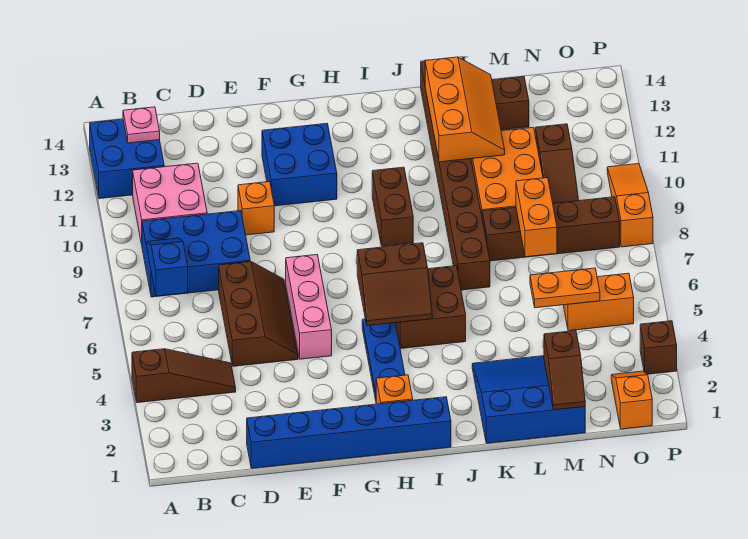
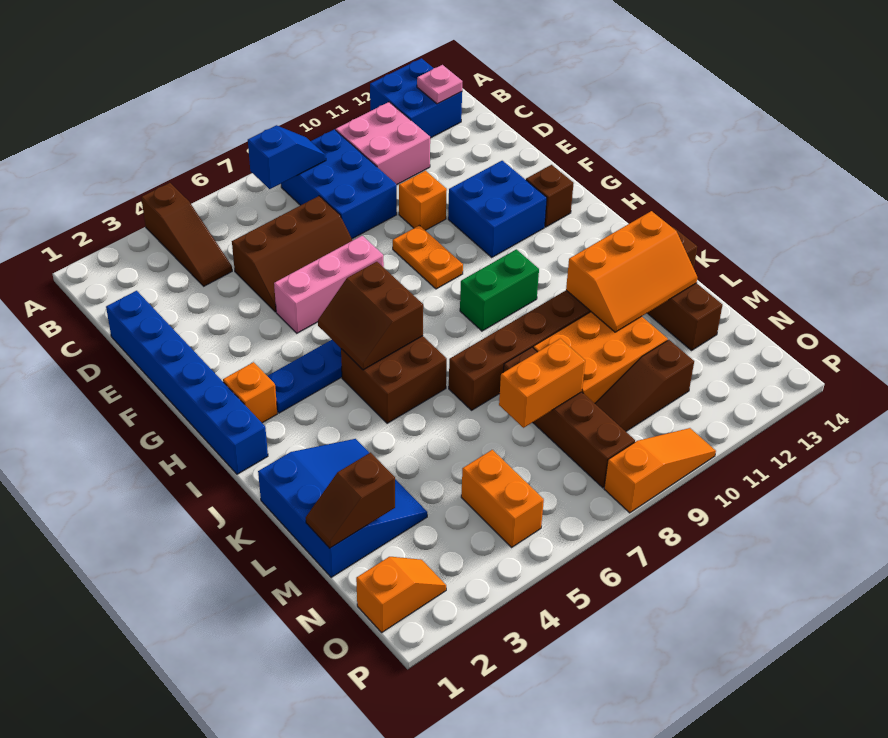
brown 1x2 brick [372,167,413,246] -> green 1x2 brick [460,249,539,331]
orange 1x2 plate [530,268,600,308] -> orange 1x2 plate moved to [393,225,463,289]
brown 1x1 brick [640,321,677,374] -> brown 1x1 brick moved to [526,165,574,227]

